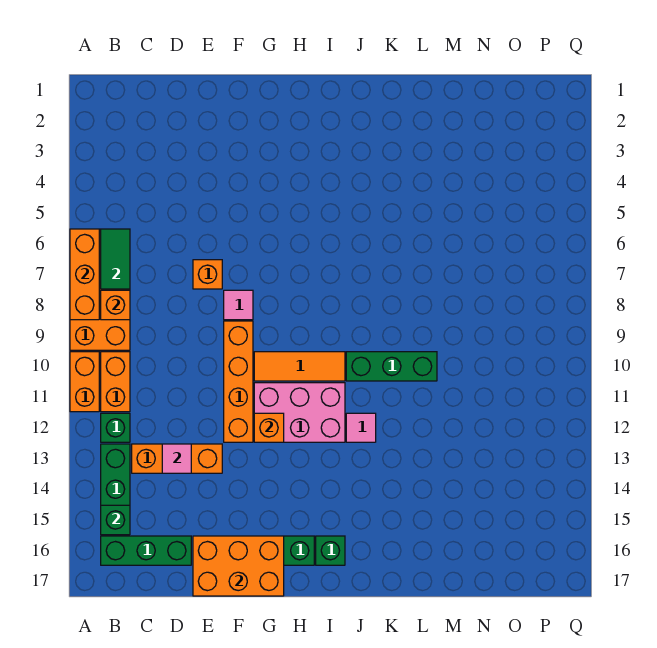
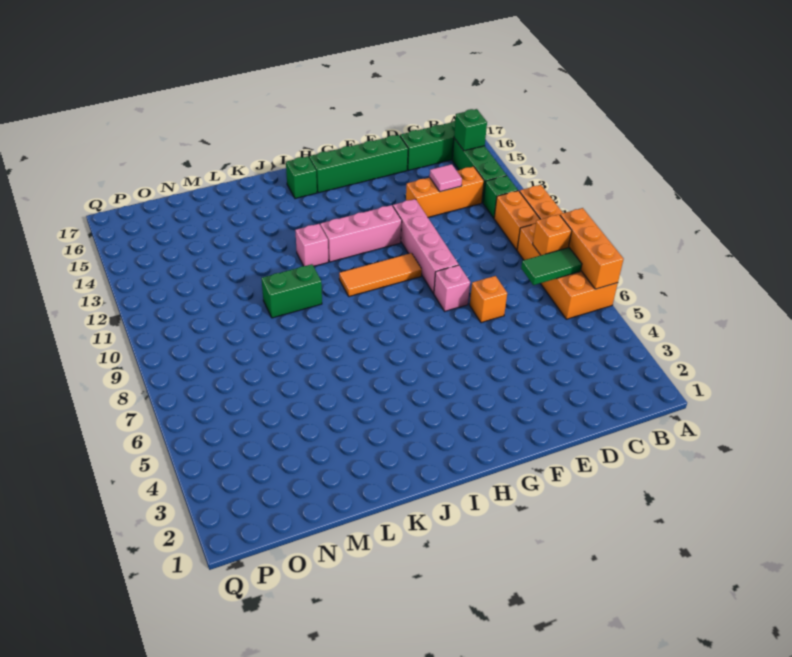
green 1x2 tile [101,229,130,289] -> green 1x2 tile turned to [521,248,582,285]
orange 2x3 brick [193,536,284,596] -> none
pink 1x1 tile [224,290,253,320] -> pink 1x1 brick [434,265,470,311]
orange 1x4 brick [224,321,253,442] -> pink 1x4 brick [393,199,459,294]
pink 2x3 brick [254,383,345,442] -> pink 1x3 brick [320,205,402,262]
orange 1x1 brick [254,413,284,442] -> none
green 1x3 brick [346,352,437,381] -> green 1x2 brick [262,264,322,318]
pink 1x1 tile [346,413,376,442] -> pink 1x1 brick [295,224,328,266]

